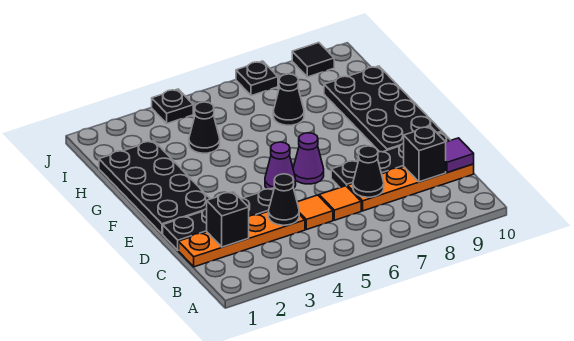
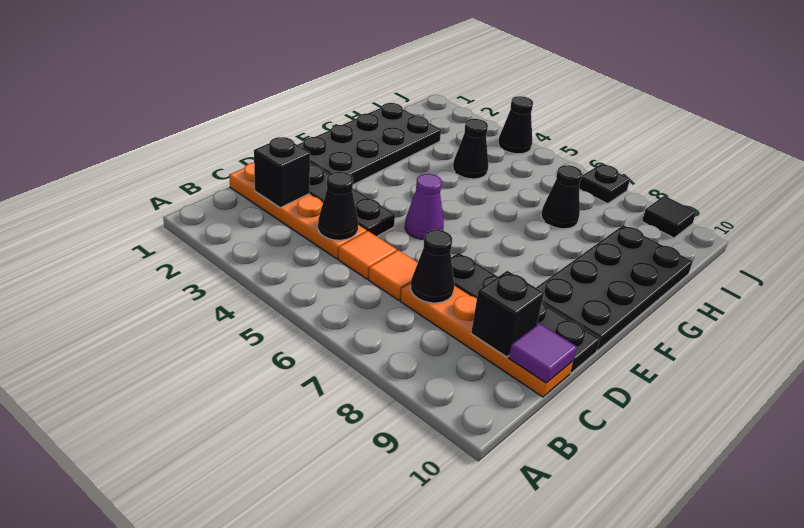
purple 1x1 cone [293,133,324,184] -> none
black 1x1 plate [152,89,193,123] -> black 1x1 cone [498,96,533,154]

